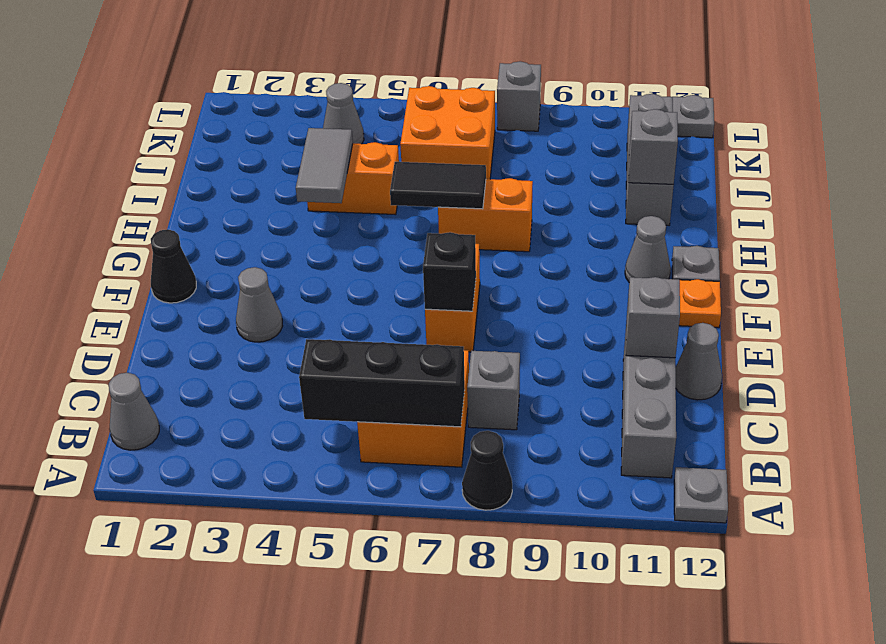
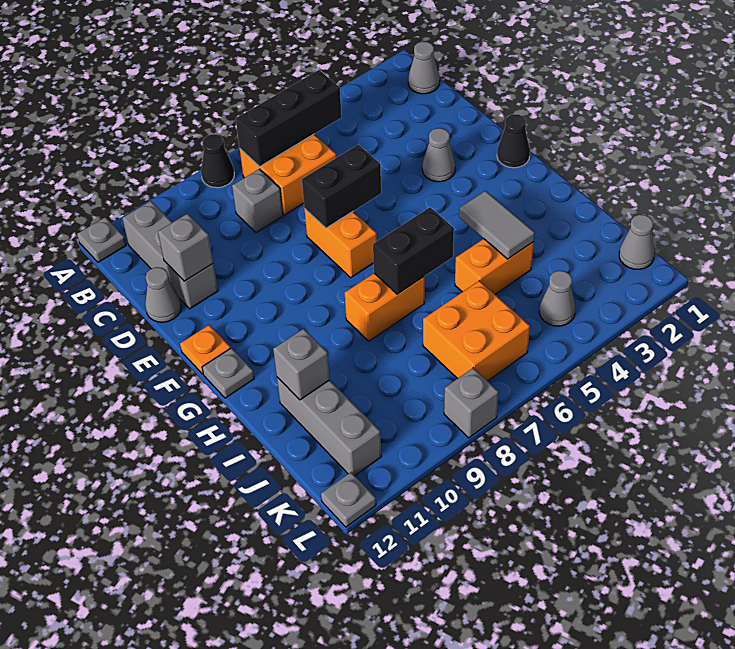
black 1x1 brick [423,232,476,311] -> black 1x2 brick [302,145,381,228]
grey 1x1 cone [625,216,671,282] -> grey 1x1 cone moved to [619,215,654,269]
black 1x2 tile [390,162,486,209] -> black 1x2 brick [373,207,454,294]

